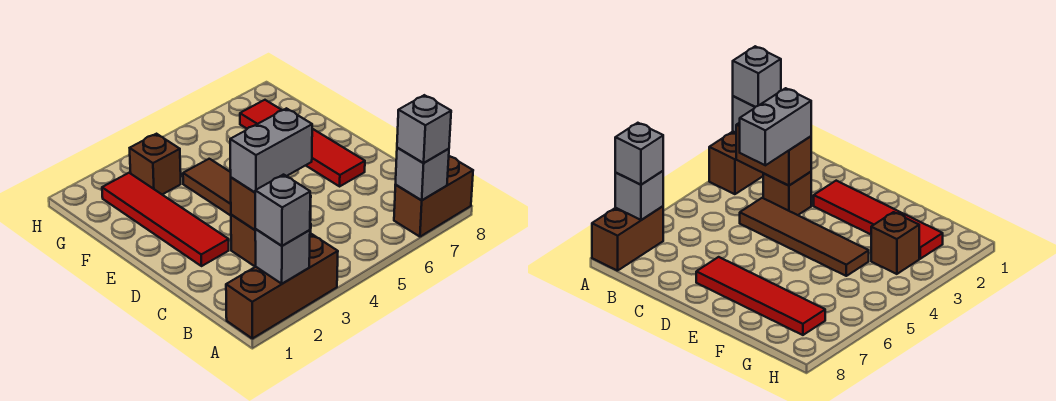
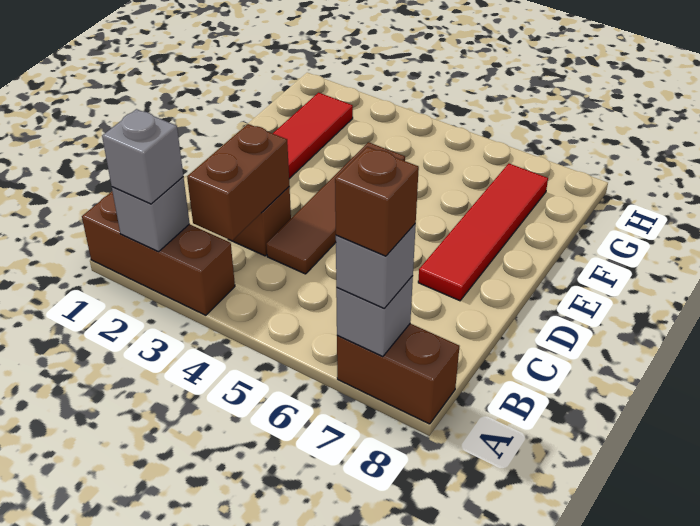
grey 1x2 brick [230,108,312,192] -> none
brown 1x1 brick [130,134,181,194] -> brown 1x1 brick moved to [335,147,419,256]

